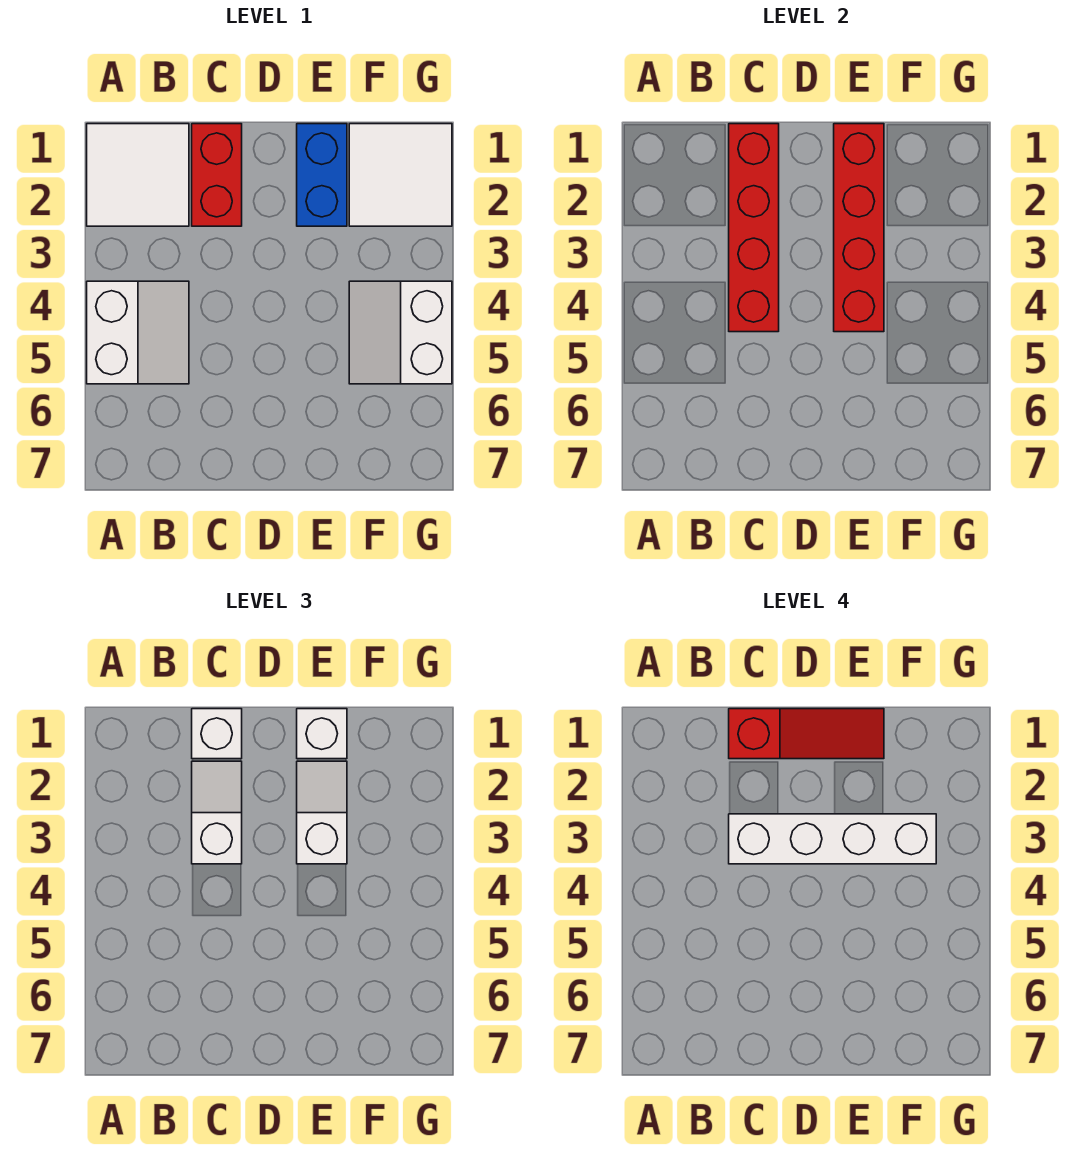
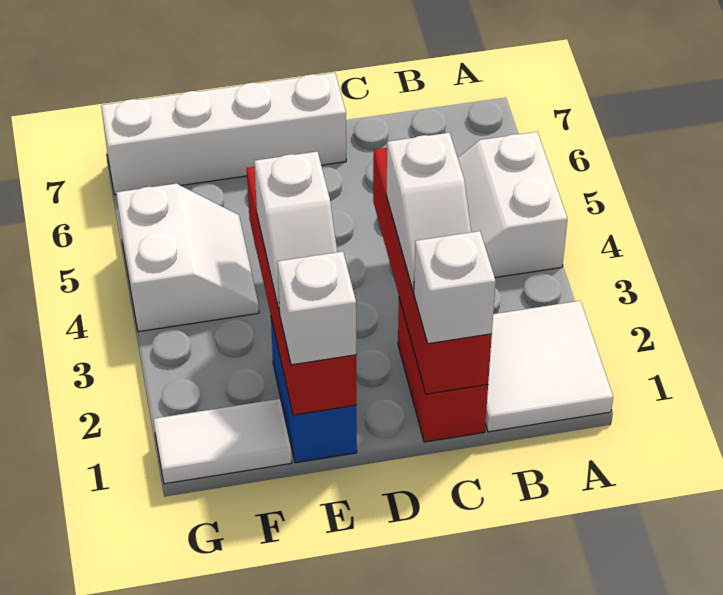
red 1x3 slope [729,709,884,759] -> none
white 1x4 brick [729,814,936,864] -> white 1x4 brick moved to [101,73,346,195]
white 2x2 tile [349,124,452,226] -> white 1x2 tile [154,399,292,484]

